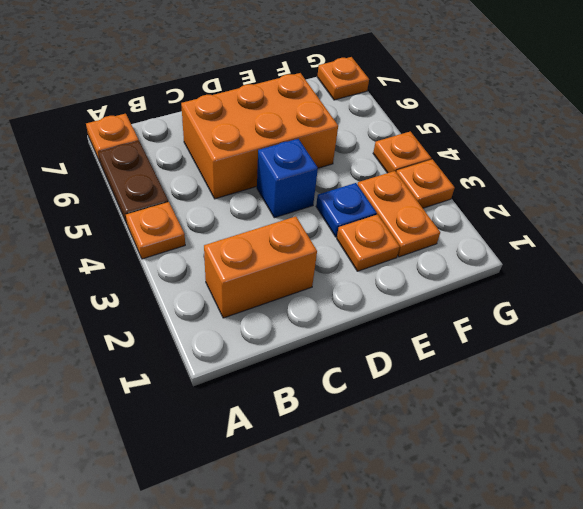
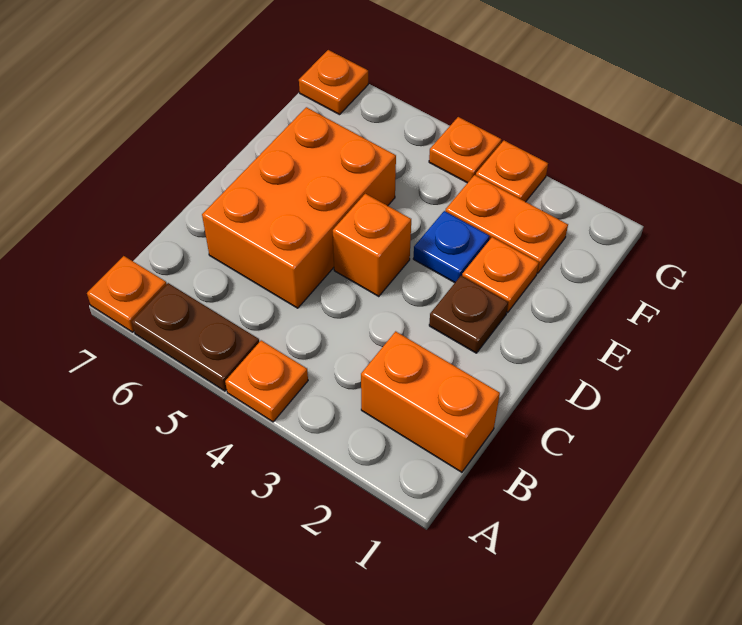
orange 1x2 brick [204,216,317,318] -> orange 1x2 brick turned to [361,331,500,472]
none -> brown 1x1 plate [429,276,508,353]
blue 1x1 brick [257,139,318,218] -> orange 1x1 brick [333,194,411,296]

